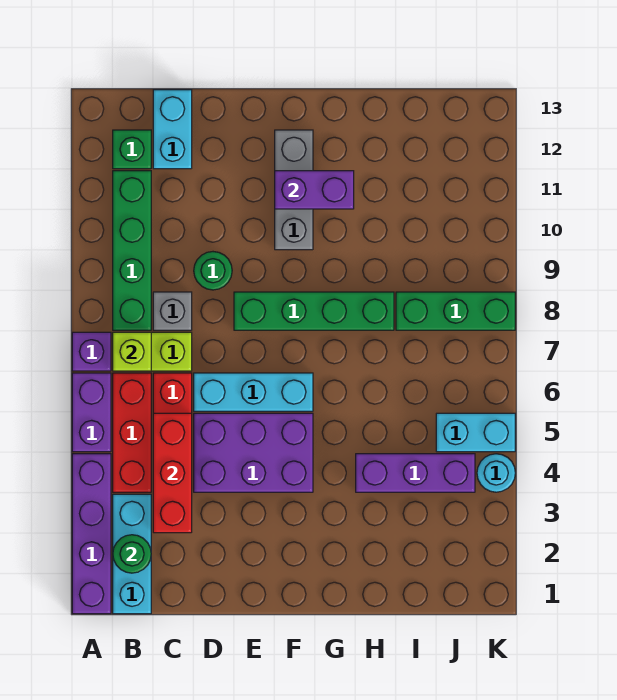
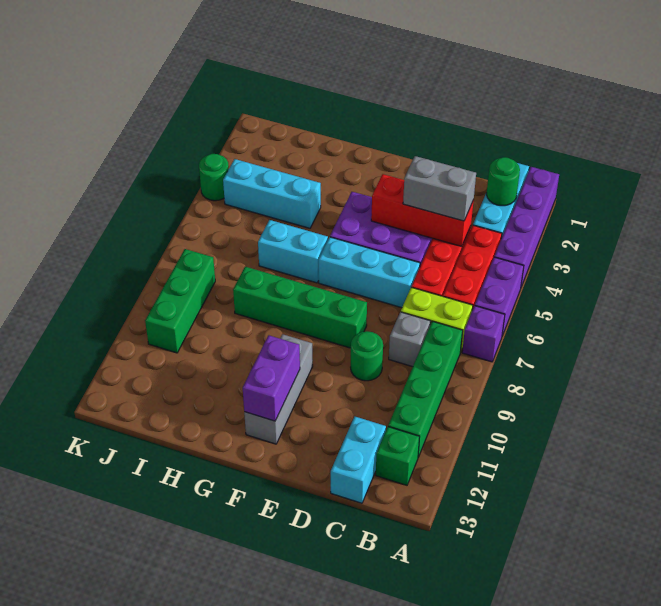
lime 1x1 brick [113,332,151,371] -> none
red 1x3 brick [153,413,192,533] -> red 1x3 brick turned to [371,174,474,246]
none -> grey 1x2 brick [403,156,476,221]
purple 1x2 brick [275,171,354,209] -> purple 1x2 brick turned to [243,335,300,421]
purple 1x3 brick [356,454,475,492] -> cyan 1x3 brick [223,159,321,228]
green 1x3 brick [396,292,515,330] -> green 1x3 brick turned to [145,249,215,353]
cyan 1x2 brick [436,413,515,452] -> cyan 1x2 brick moved to [258,220,328,283]
cyan 1x1 round brick [477,454,515,492] -> green 1x1 round brick [199,154,229,201]

